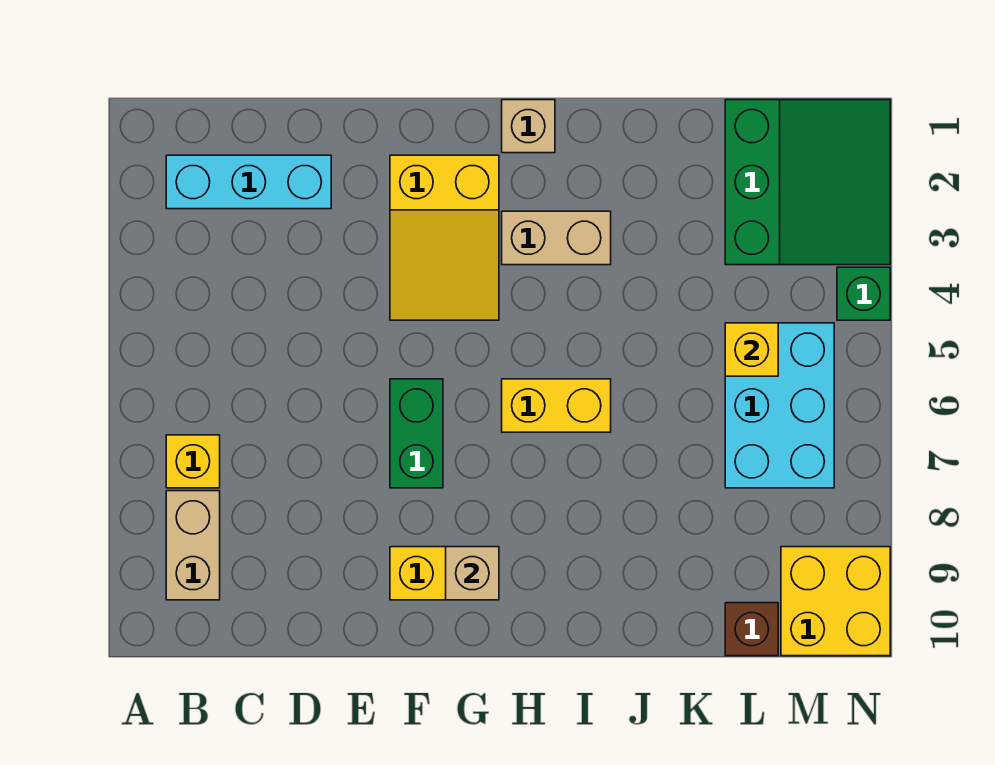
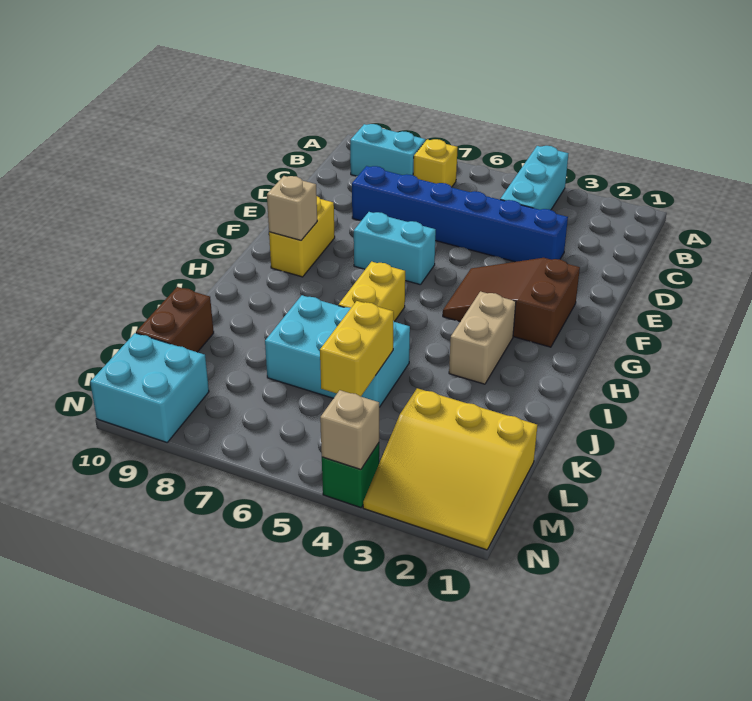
cyan 1x3 brick [166,155,331,209] -> cyan 1x3 brick moved to [500,146,569,210]
tan 1x2 brick [166,491,220,600] -> cyan 1x2 brick [350,124,425,176]
none -> blue 1x6 brick [352,166,568,262]
yellow 2x3 slope [390,155,499,320] -> brown 2x3 slope [443,258,580,347]
green 1x2 brick [390,379,443,488] -> cyan 1x2 brick [354,212,436,285]
tan 1x1 brick [502,100,555,153] -> tan 1x1 brick moved to [320,390,379,470]
green 3x3 slope [725,100,890,265] -> yellow 3x3 slope [363,388,537,550]
cyan 2x3 brick [725,323,834,488] -> cyan 2x3 brick moved to [265,295,410,407]
yellow 1x1 brick [725,323,778,376] -> yellow 1x2 brick [320,301,394,396]
brown 1x1 brick [725,603,778,656] -> brown 1x2 brick [136,287,214,352]
yellow 2x2 brick [781,547,890,656] -> cyan 2x2 brick [90,333,209,442]

